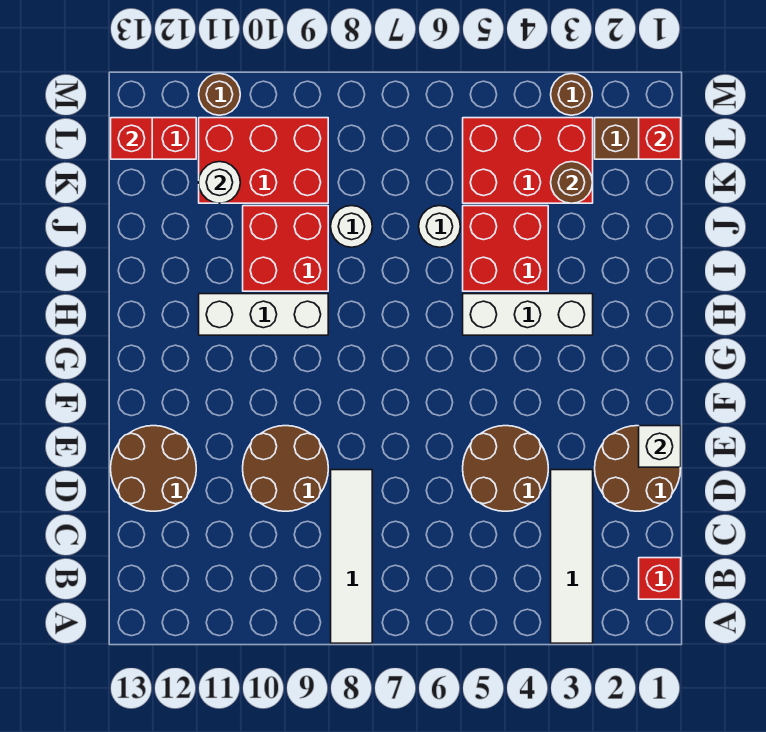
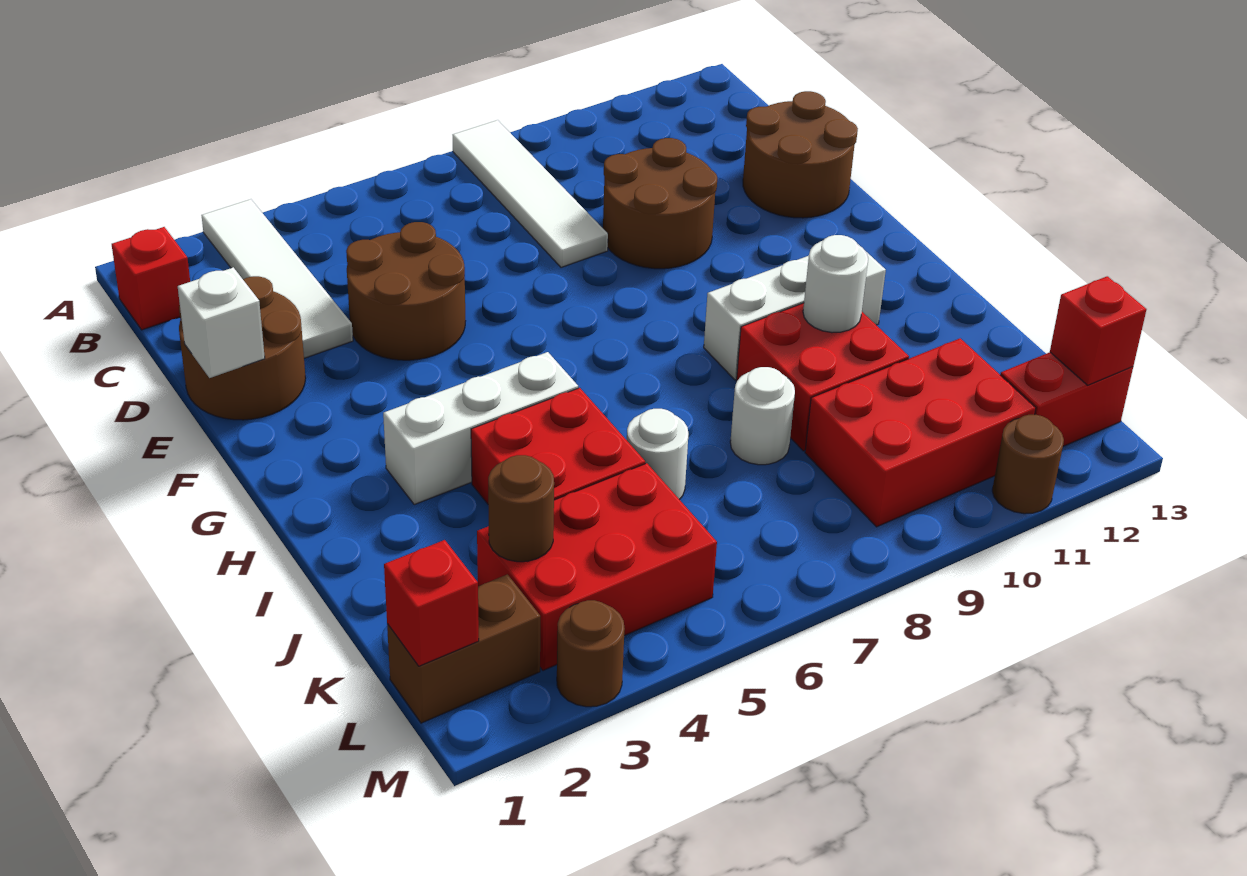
white 1x1 round brick [199,162,240,203] -> white 1x1 round brick moved to [803,235,868,333]

